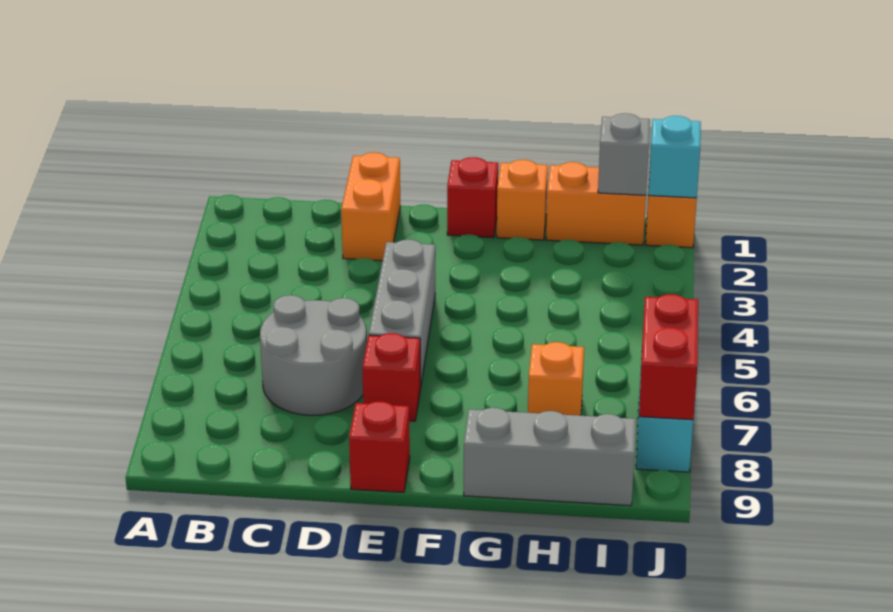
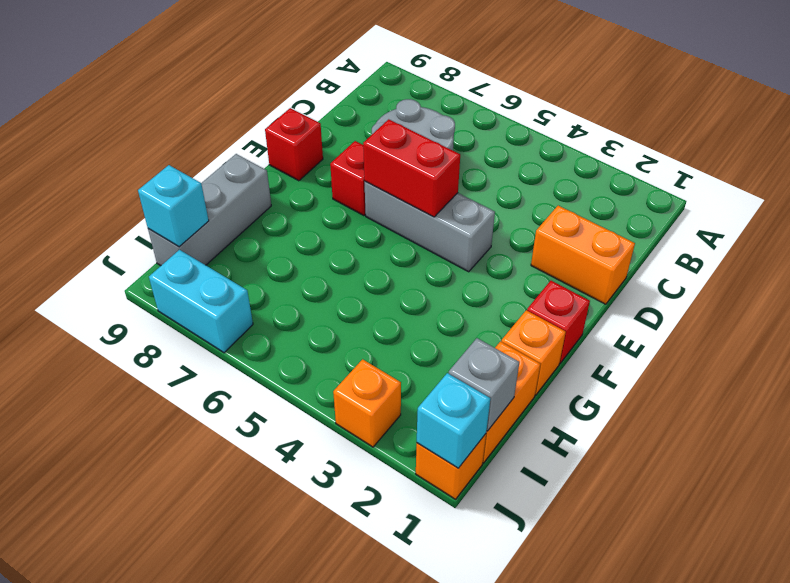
orange 1x1 brick [528,342,584,416] -> orange 1x1 brick moved to [333,359,401,447]
none -> cyan 1x1 brick [138,165,209,247]
red 1x2 brick [639,294,698,420] -> red 1x2 brick moved to [363,119,460,217]

